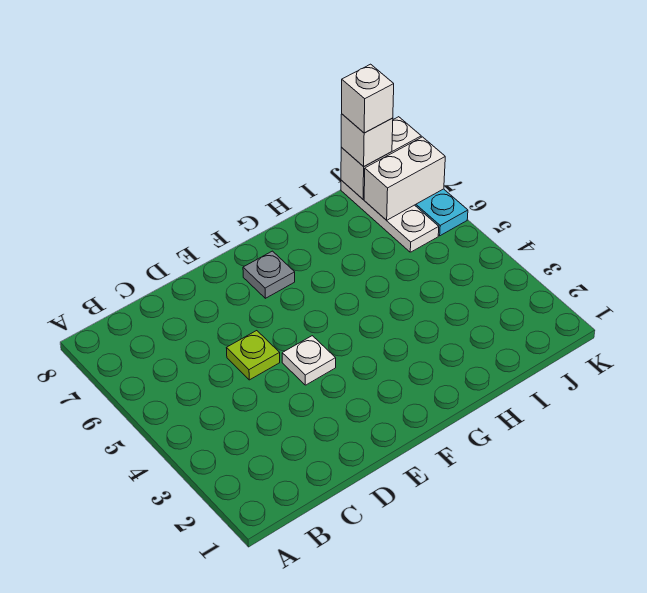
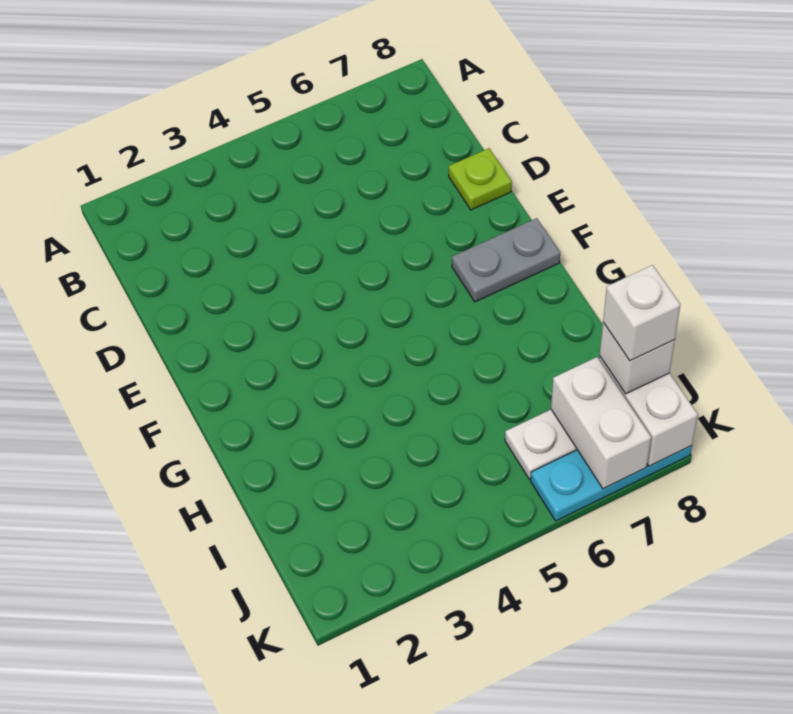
lime 1x1 plate [227,331,280,380] -> lime 1x1 plate moved to [449,148,512,210]
white 1x1 plate [282,336,336,385] -> none
grey 1x1 plate [243,251,295,298] -> grey 1x2 plate [452,218,560,302]

